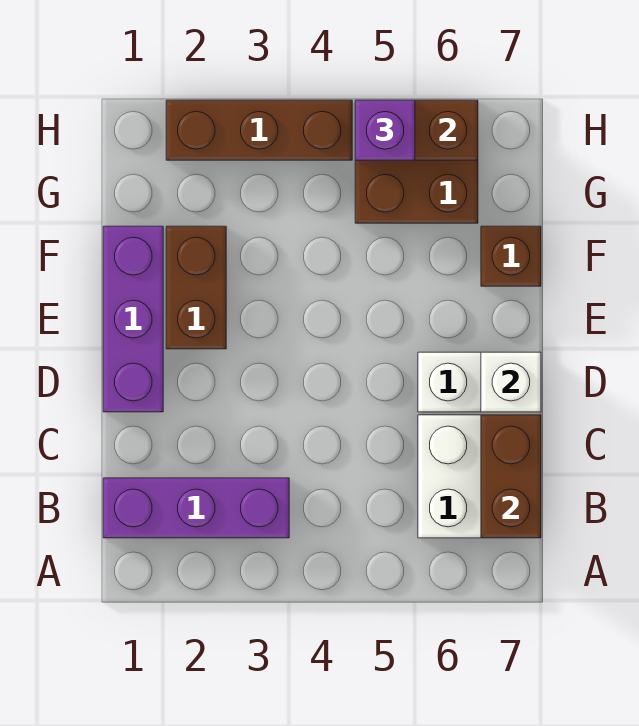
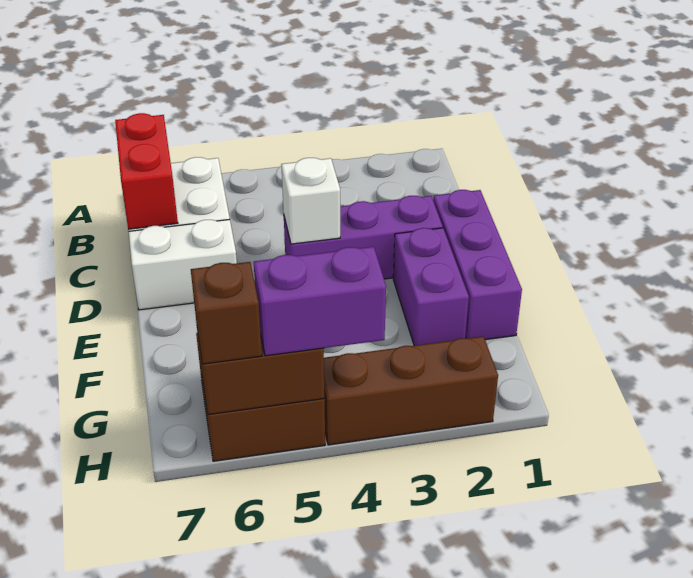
purple 1x3 brick [103,478,289,538] -> purple 1x3 brick moved to [284,196,443,279]
brown 1x2 brick [481,415,541,538] -> red 1x2 brick [115,113,178,229]
white 1x1 brick [481,352,541,412] -> white 1x1 brick moved to [281,158,340,244]
brown 1x2 brick [166,226,226,349] -> purple 1x2 brick [393,228,469,346]
brown 1x1 brick [481,226,541,286] -> brown 1x1 brick moved to [191,262,262,364]
purple 1x1 brick [355,100,415,160] -> purple 1x2 brick [254,247,386,356]

